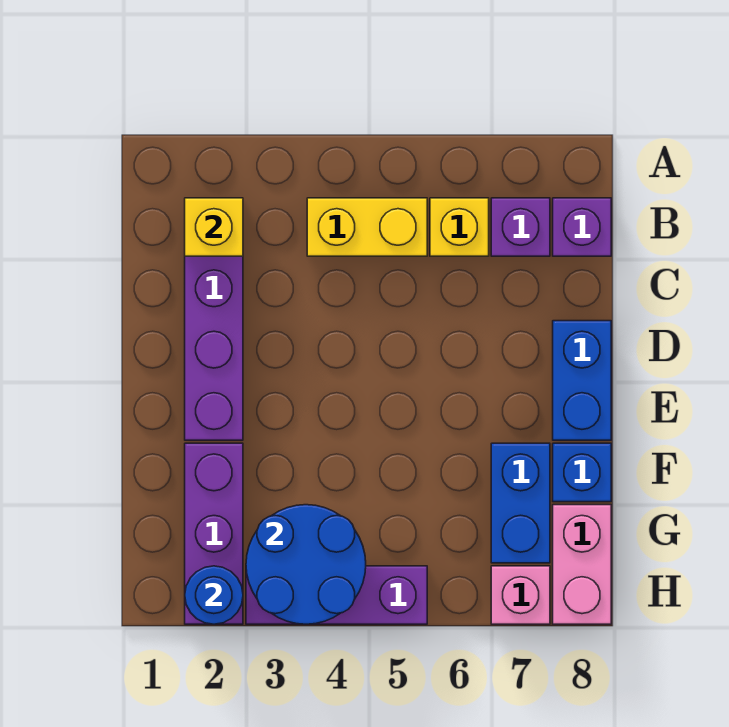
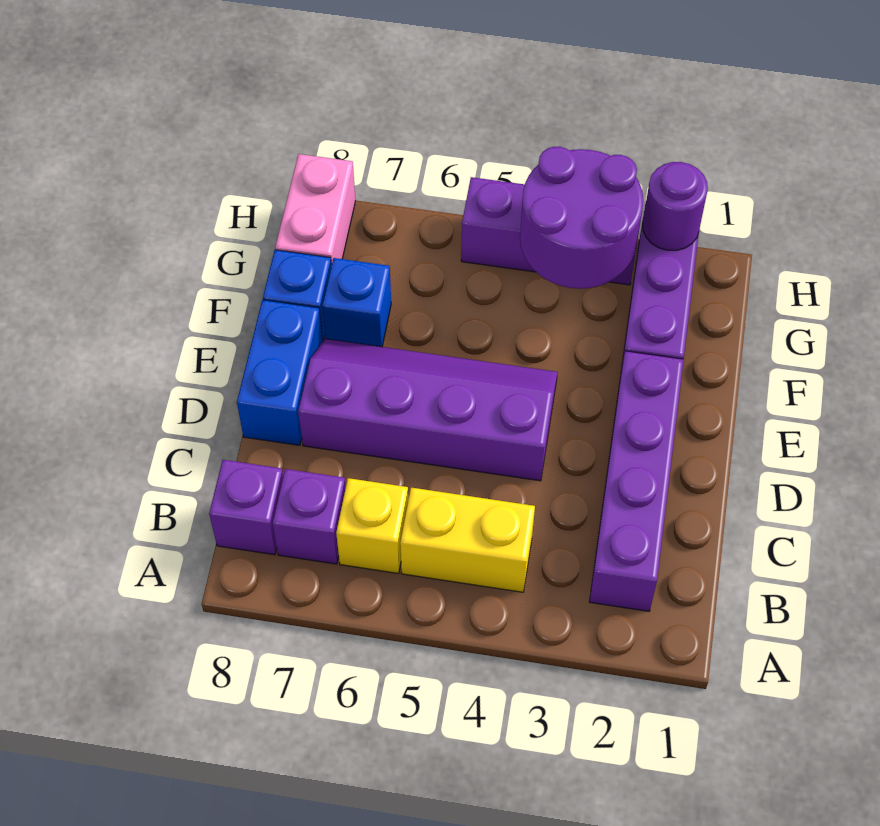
yellow 1x1 brick [185,198,243,256] -> none
none -> purple 2x4 slope [298,339,558,481]
blue 1x2 brick [491,443,550,563] -> blue 1x1 brick [323,258,391,347]
blue 2x2 round brick [246,505,366,624] -> purple 2x2 round brick [520,147,643,289]
blue 1x1 round brick [185,566,243,624] -> purple 1x1 round brick [643,162,708,250]
pink 1x1 brick [491,566,550,624] -> none

